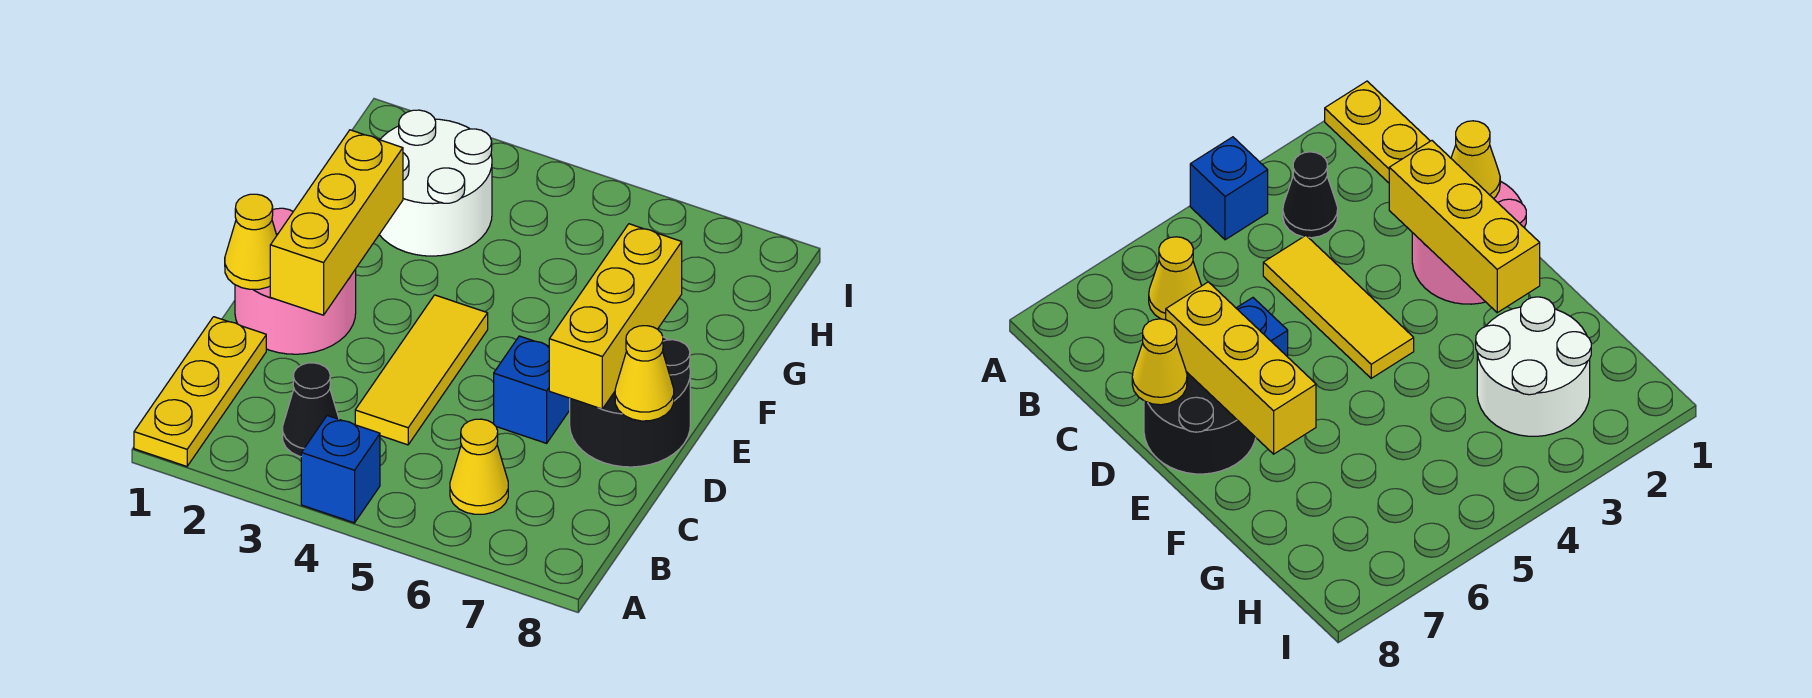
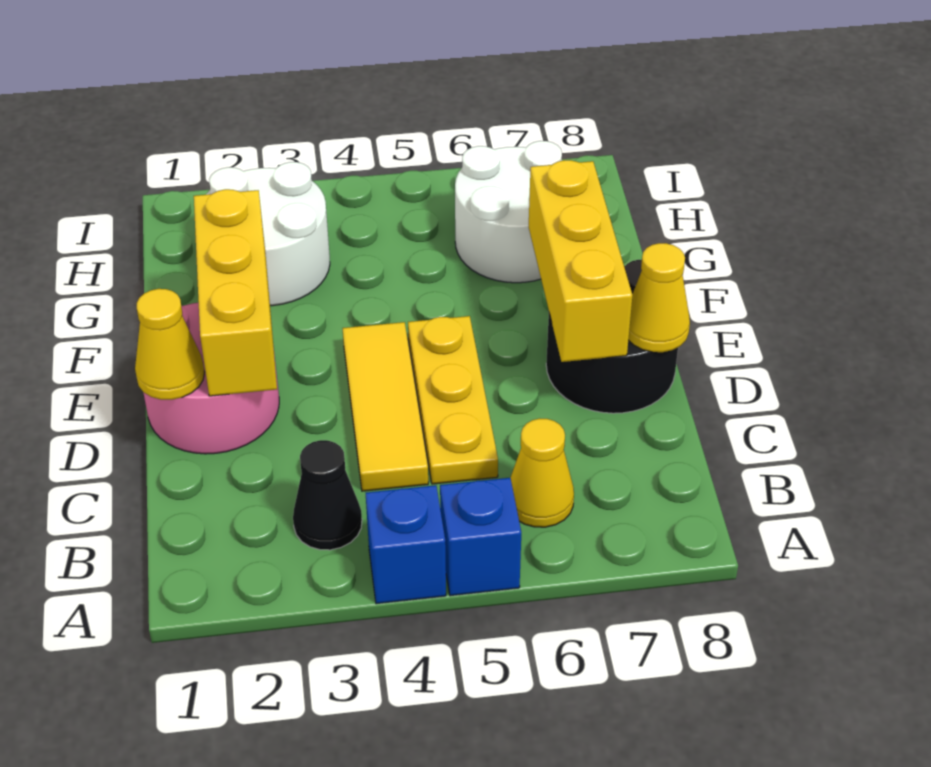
yellow 1x3 plate [134,317,266,466] -> yellow 1x3 plate moved to [408,316,498,484]
blue 1x1 brick [494,336,570,443] -> blue 1x1 brick moved to [440,478,521,596]
none -> white 2x2 round brick [455,141,562,283]

